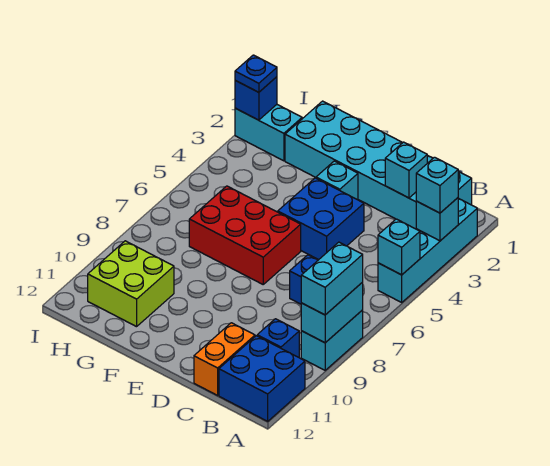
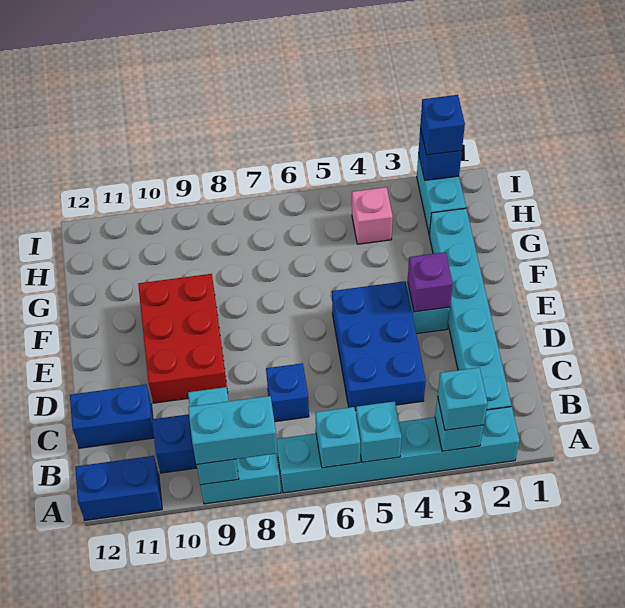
cyan 1x4 brick [378,198,477,302] -> cyan 1x6 brick [277,407,520,493]
cyan 1x2 brick [301,282,363,343] -> cyan 1x2 brick turned to [188,387,239,485]
blue 2x2 brick [219,336,305,421] -> blue 1x2 brick [75,456,162,520]
cyan 2x6 brick [285,101,472,229] -> cyan 1x6 brick [429,208,511,410]
cyan 1x1 brick [385,142,427,198] -> cyan 1x1 brick moved to [315,407,360,468]
orange 1x2 brick [194,323,255,395] -> blue 1x2 brick [70,384,154,448]
blue 2x2 brick [278,178,364,260] -> blue 2x3 brick [332,281,426,411]
none -> purple 1x1 brick [408,252,453,312]
red 2x3 brick [189,186,301,284] -> red 2x3 brick moved to [138,274,228,403]
lime 2x2 brick [88,241,174,327] -> none
none -> pink 1x1 brick [352,187,393,244]
blue 1x1 plate [235,55,277,92] -> blue 1x1 brick [420,95,465,155]

